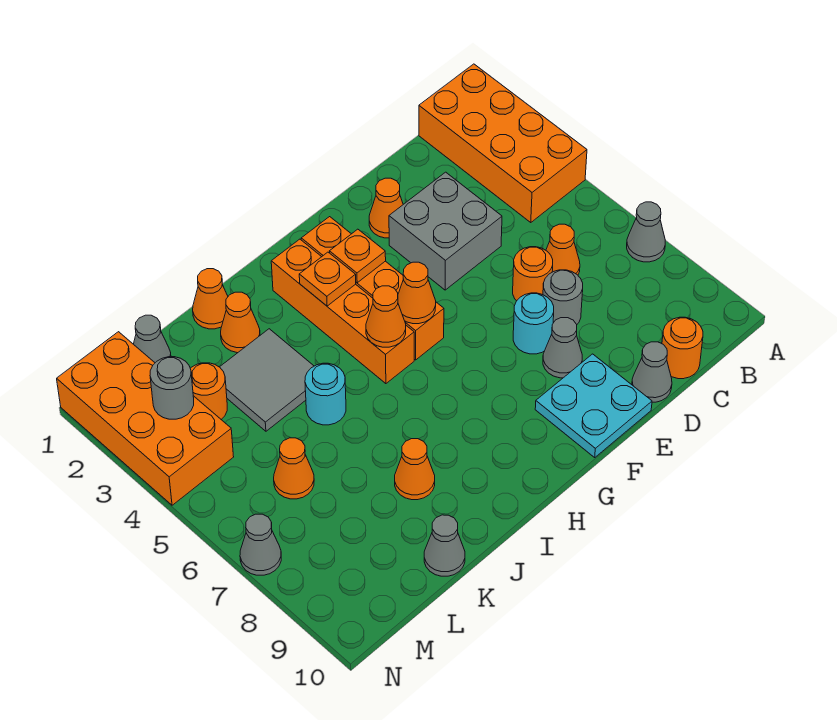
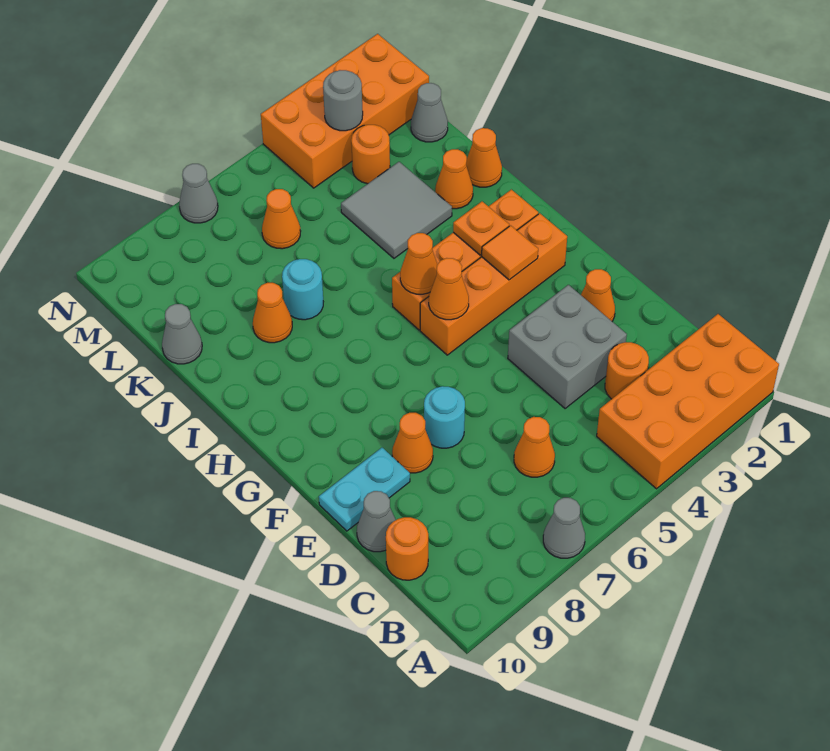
orange 1x1 round brick [513,247,553,301] -> orange 1x1 round brick moved to [605,342,649,399]
grey 1x1 round brick [543,270,583,324] -> none
grey 1x1 cone [543,318,582,378] -> orange 1x1 cone [392,413,433,473]
cyan 2x2 plate [535,354,652,457] -> cyan 1x2 plate [319,448,410,531]
orange 1x1 plate [330,229,386,283] -> orange 1x1 tile [481,225,538,280]
cyan 1x1 round brick [305,363,346,425] -> cyan 1x1 round brick moved to [282,259,323,320]

